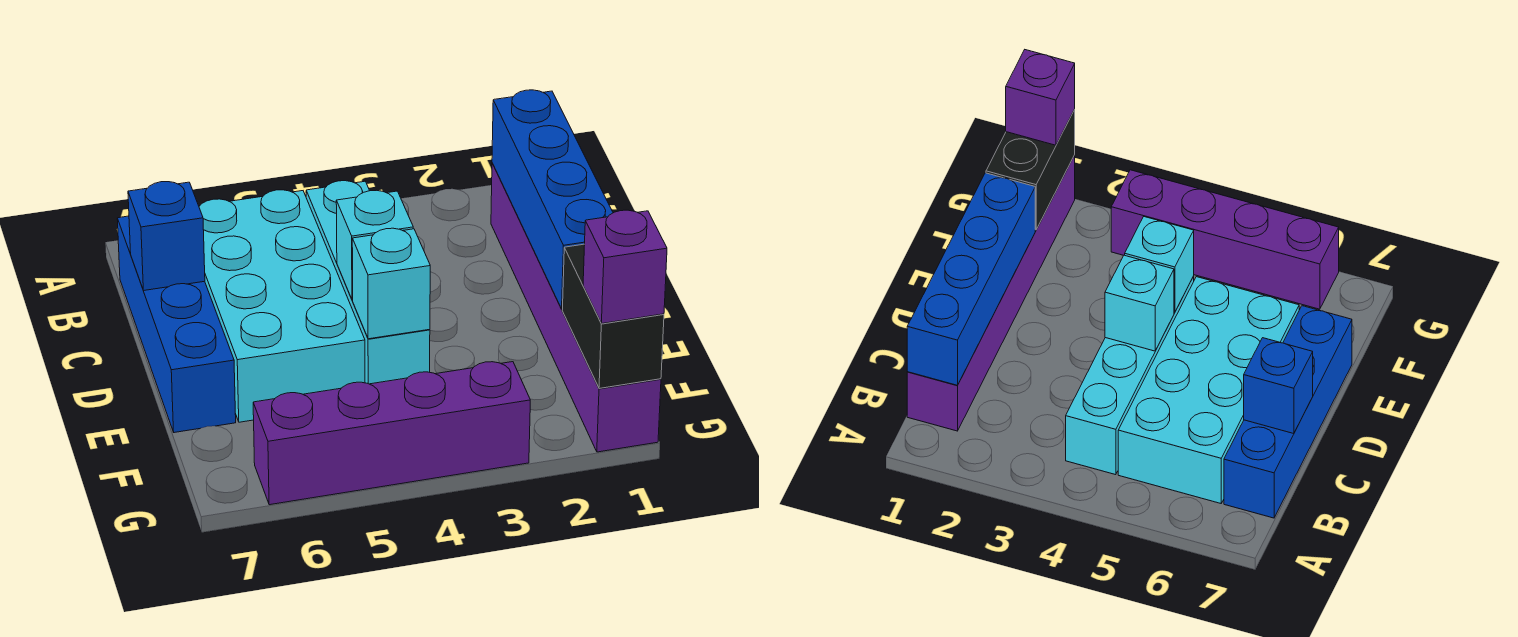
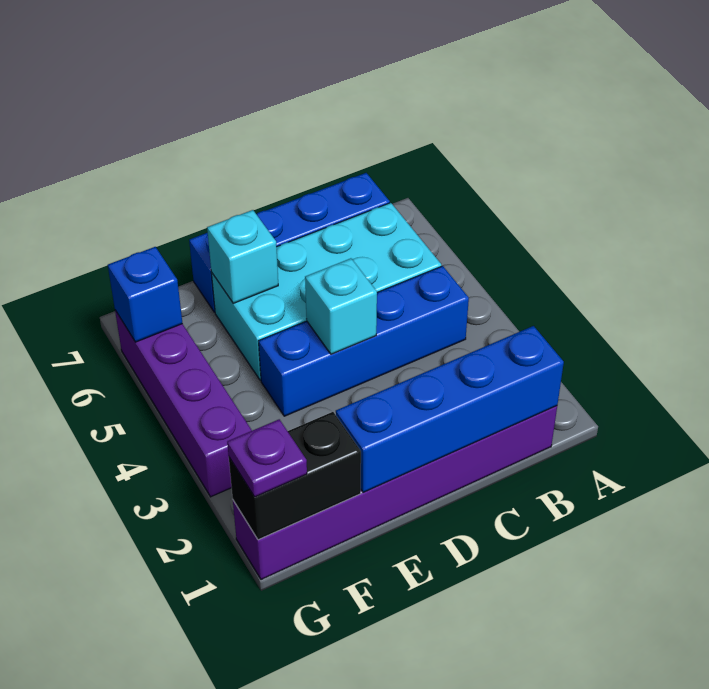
cyan 1x4 brick [306,181,430,384] -> blue 1x4 brick [259,266,469,416]
blue 1x1 brick [128,182,205,291] -> blue 1x1 brick moved to [108,247,182,342]
cyan 1x1 brick [352,228,430,339] -> cyan 1x1 brick moved to [207,210,278,303]
purple 1x1 brick [583,210,667,324] -> purple 1x1 plate [227,419,307,497]

